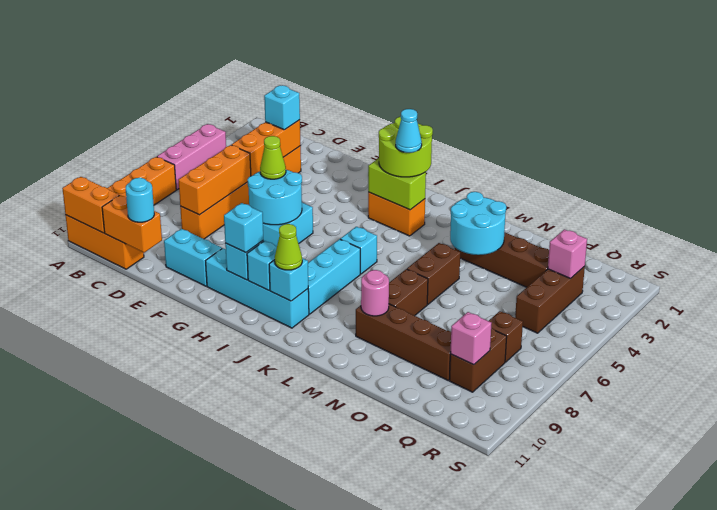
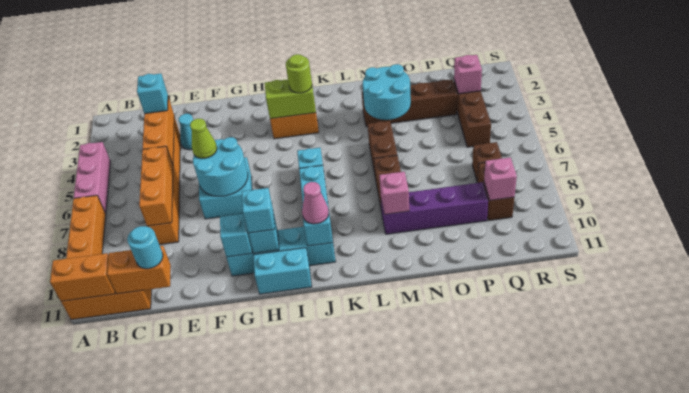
cyan 1x2 brick [164,229,222,286] -> cyan 1x2 brick moved to [253,248,312,294]
lime 2x2 round brick [379,117,433,177] -> lime 1x1 round brick [286,54,312,93]
cyan 1x1 brick [247,241,277,290] -> cyan 1x1 brick moved to [220,214,252,257]
cyan 1x1 cone [396,109,422,153] -> cyan 1x1 cone moved to [179,114,193,150]
lime 1x1 cone [275,224,302,270] -> pink 1x1 cone [302,182,329,224]
brown 1x4 brick [356,304,451,380] -> purple 1x4 brick [381,182,488,234]
pink 1x1 round brick [361,270,389,316] -> pink 1x1 brick [379,172,409,215]

